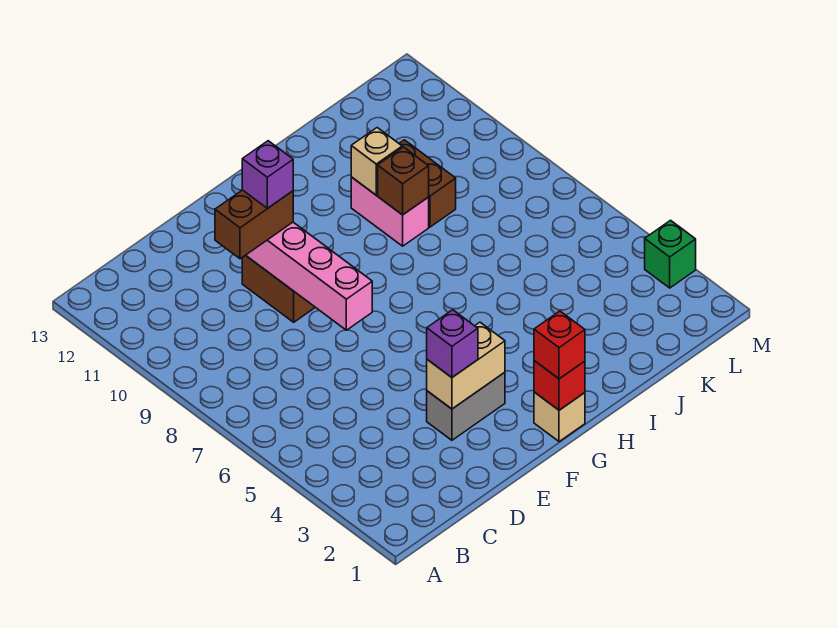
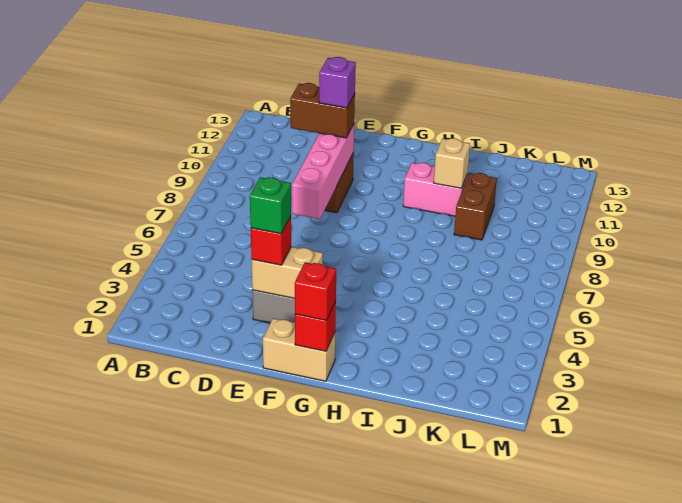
purple 1x1 brick [427,310,478,377] -> red 1x1 brick [251,216,291,265]
tan 1x1 brick [534,392,585,442] -> tan 1x2 brick [263,318,335,381]
pink 1x2 brick [351,177,429,246] -> pink 1x2 brick turned to [403,163,468,216]
brown 1x1 brick [378,147,429,215] -> none
green 1x1 brick [645,220,696,288] -> green 1x1 brick moved to [250,177,291,234]

